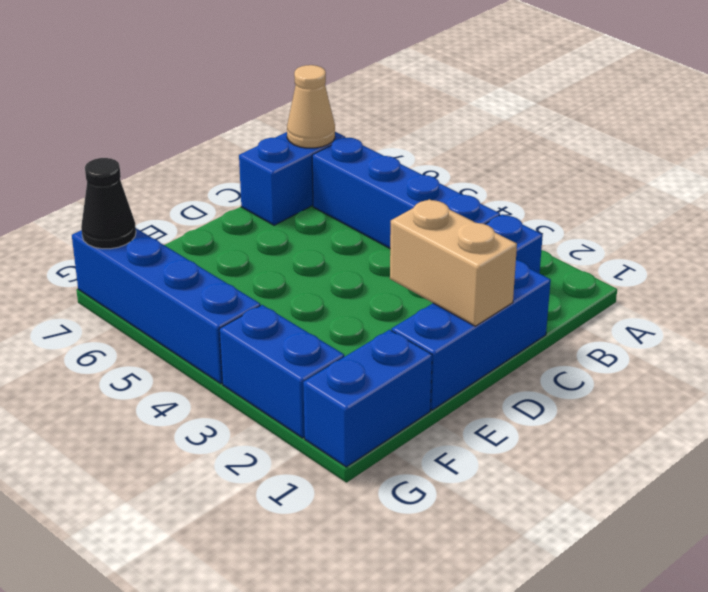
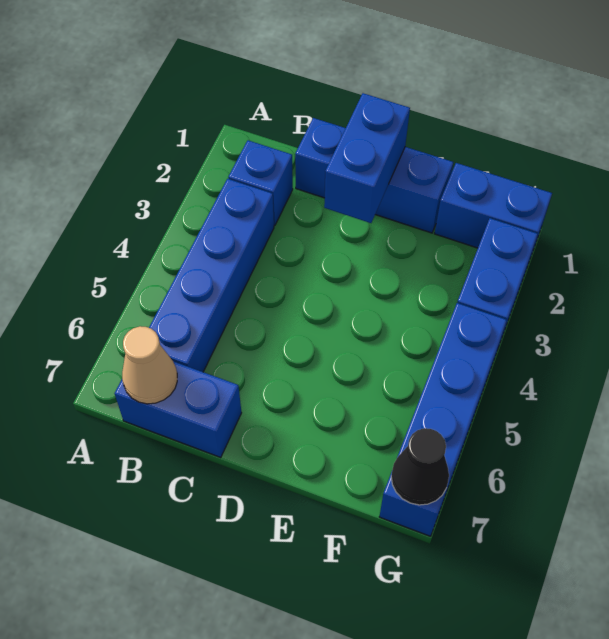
tan 1x2 brick [390,199,517,326] -> blue 1x2 brick [324,93,410,223]

